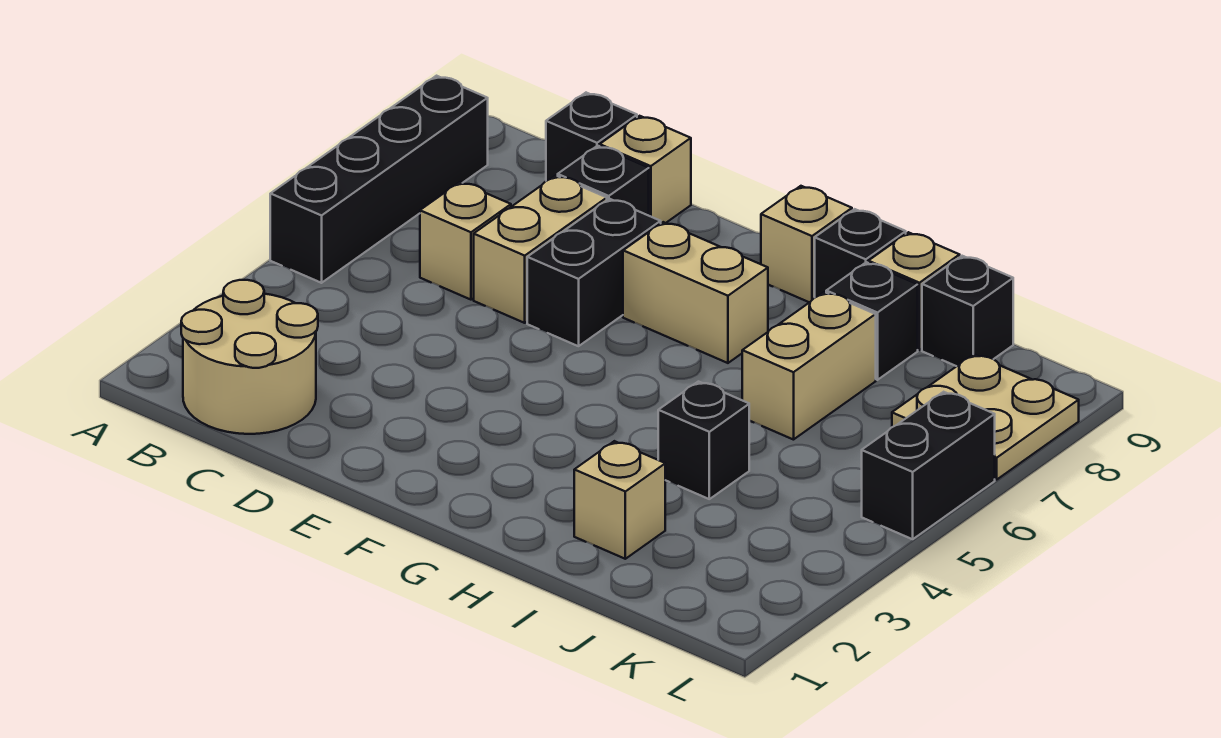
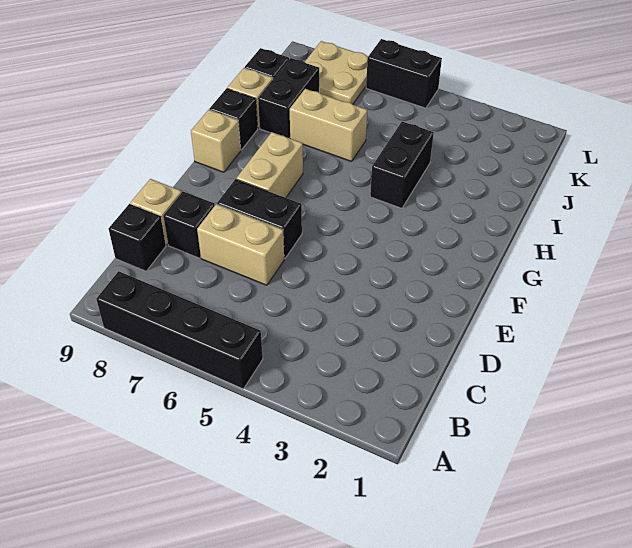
tan 2x2 round brick [181,280,318,434] -> none
tan 1x1 brick [420,182,511,300] -> none
tan 1x1 brick [574,441,665,559] -> none
black 1x1 brick [658,382,749,499] -> black 1x2 brick [370,121,434,208]
black 1x1 brick [826,262,918,380] -> black 1x2 brick [258,58,319,138]

